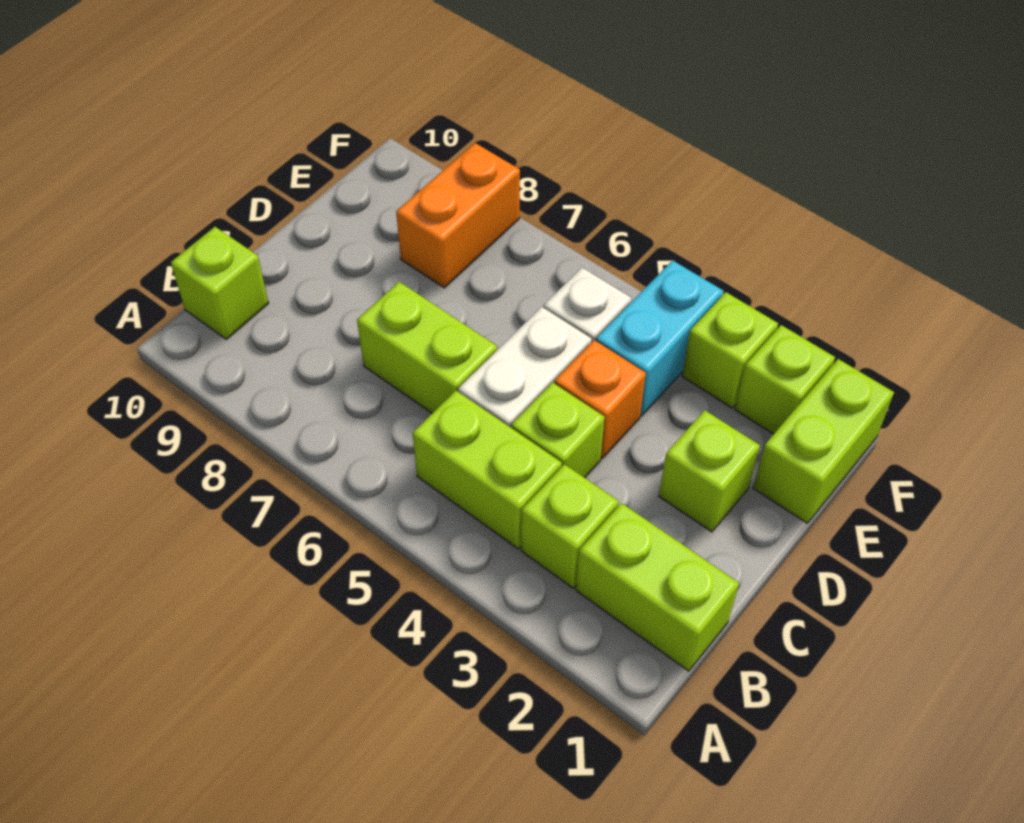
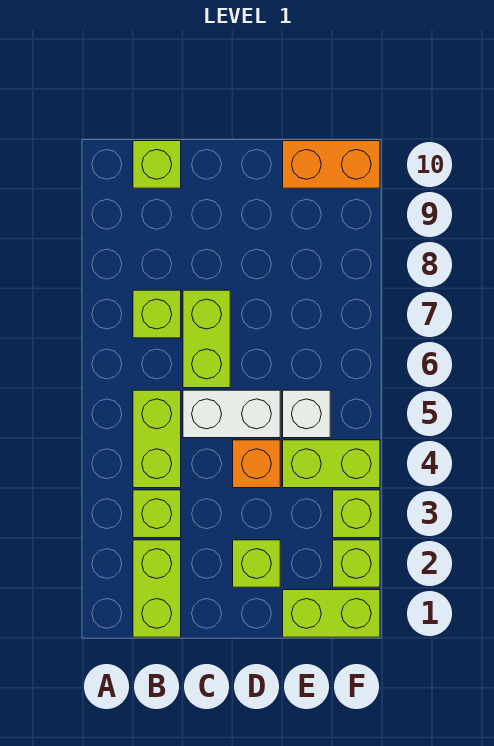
lime 1x1 brick [511,382,605,478] -> lime 1x1 brick moved to [133,290,181,338]
cyan 1x2 brick [596,260,723,416] -> lime 1x2 brick [283,440,380,488]
orange 1x2 brick [396,143,520,288] -> orange 1x2 brick moved to [283,141,380,188]

